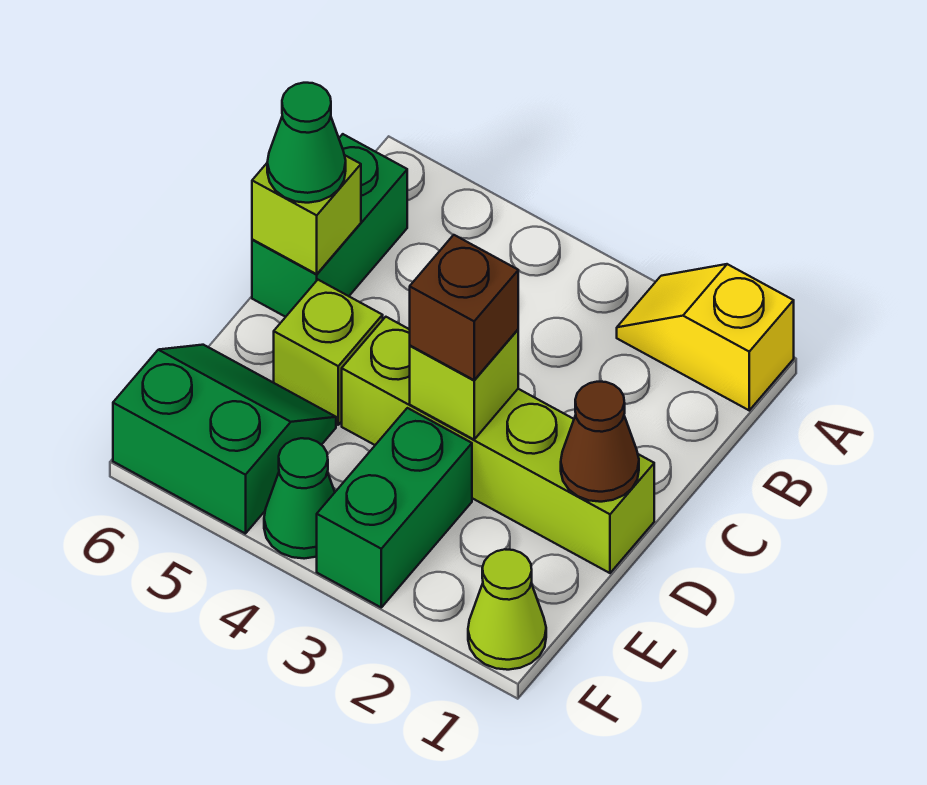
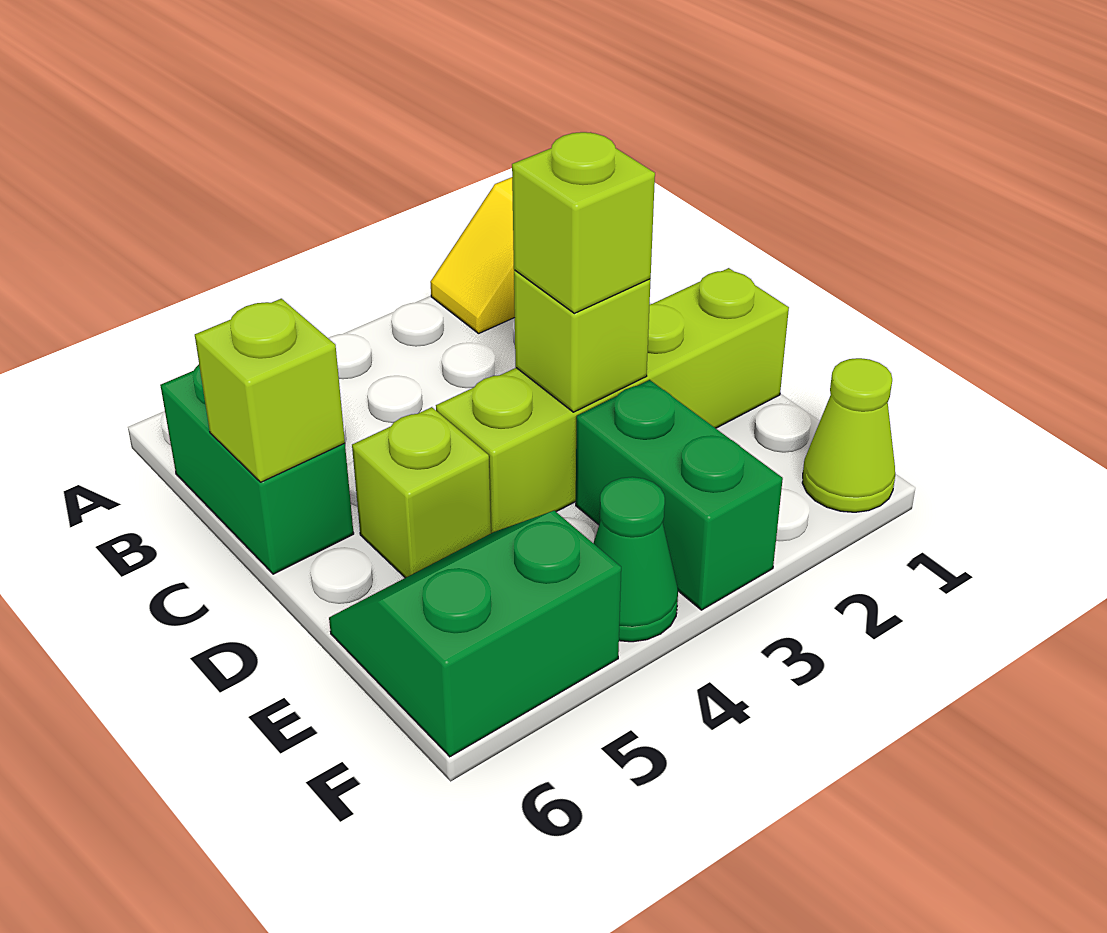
green 1x1 cone [267,83,346,203] -> none
brown 1x1 cone [561,382,639,502] -> none
brown 1x1 brick [410,235,518,380] -> lime 1x1 brick [512,132,655,313]

